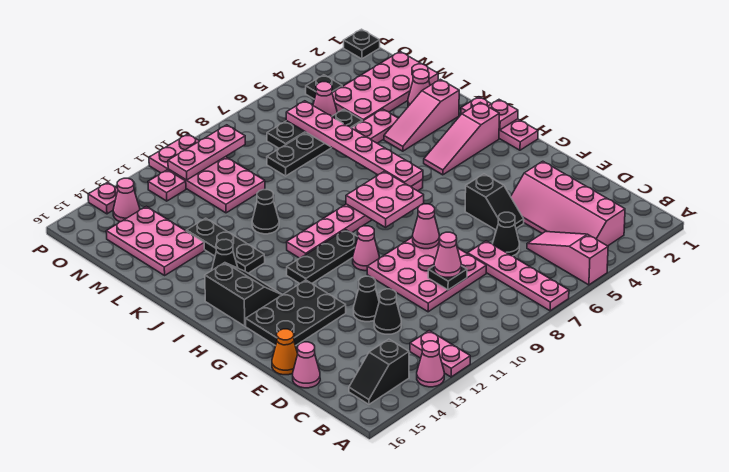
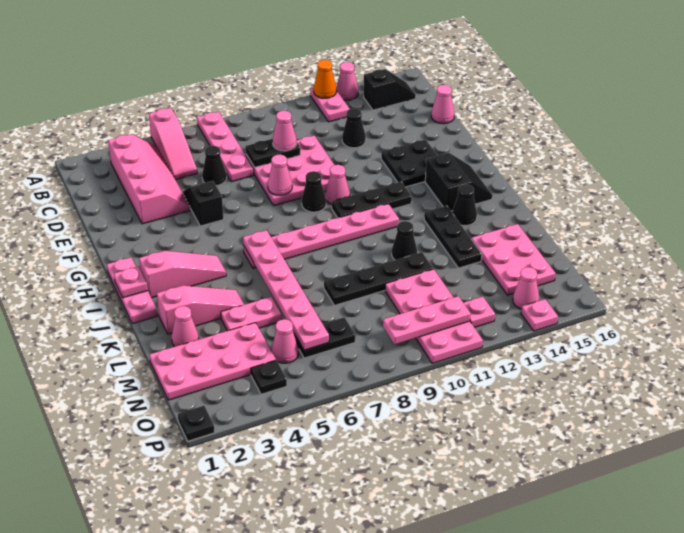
black 1x1 plate [428,266,467,290] -> black 1x2 plate [246,139,300,167]
black 1x1 cone [354,276,379,322] -> black 1x1 cone moved to [302,171,326,212]
orange 1x1 cone [272,329,298,375] -> orange 1x1 cone moved to [314,60,336,98]
black 2x3 plate [246,280,346,346] -> black 2x2 plate [381,140,437,187]
pink 2x2 plate [346,171,424,227] -> none
black 2x2 slope [205,263,282,326] -> black 2x2 slope turned to [425,153,493,211]
black 1x4 plate [267,109,362,176] -> black 1x4 plate moved to [324,252,433,305]

